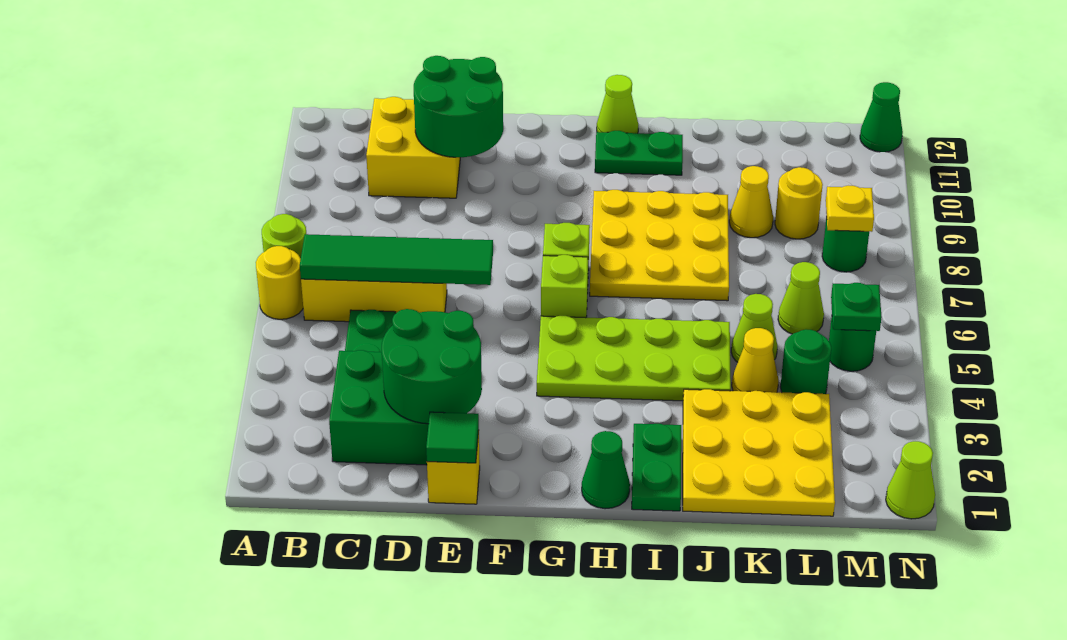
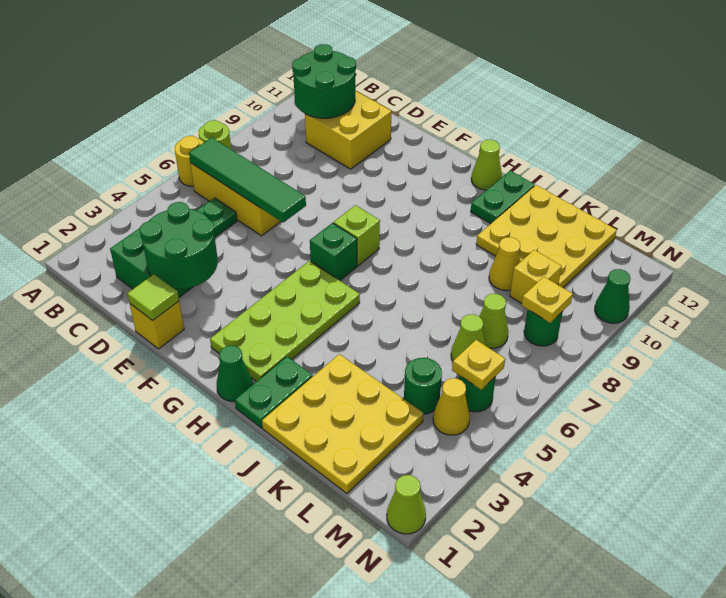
green 2x2 round brick [414,56,503,157] -> green 2x2 round brick moved to [292,44,356,118]
green 1x1 tile [426,412,479,463] -> lime 1x1 tile [127,274,179,320]
lime 2x4 plate [537,316,731,401] -> lime 2x4 plate turned to [210,261,360,381]
lime 1x1 brick [541,255,588,318] -> green 1x1 brick [310,223,357,280]
yellow 3x3 plate [590,190,729,301] -> yellow 3x3 plate moved to [476,185,617,288]
green 1x2 plate [595,131,683,175] -> green 1x2 plate turned to [471,171,535,224]
yellow 1x1 cone [732,328,779,392] -> yellow 1x1 cone moved to [433,378,470,435]
lime 1x1 cone [731,294,777,362] -> lime 1x1 cone moved to [479,294,508,348]
yellow 1x1 round brick [775,167,823,239] -> yellow 1x1 brick [510,250,562,304]
green 1x1 plate [831,283,882,331] -> yellow 1x1 plate [452,340,505,390]
green 1x1 cone [860,82,903,152] -> green 1x1 cone moved to [595,269,631,323]

